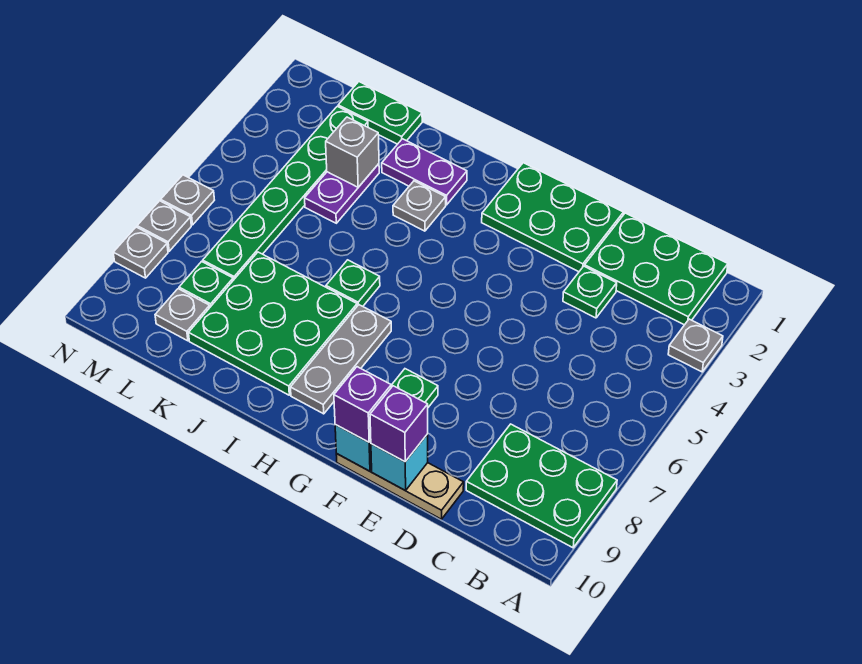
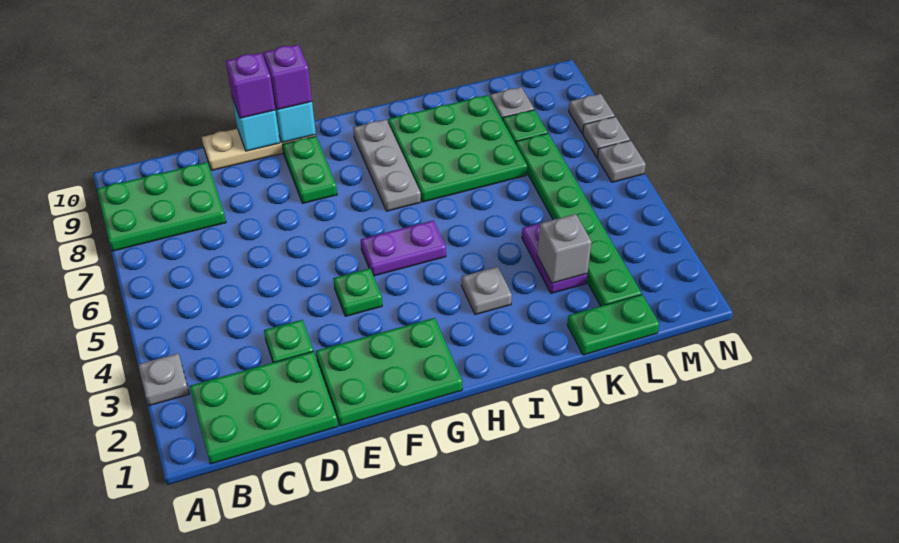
purple 1x2 plate [382,139,467,205] -> purple 1x2 plate moved to [361,220,446,276]
green 1x1 plate [326,260,380,306] -> green 1x1 plate moved to [333,268,382,316]

